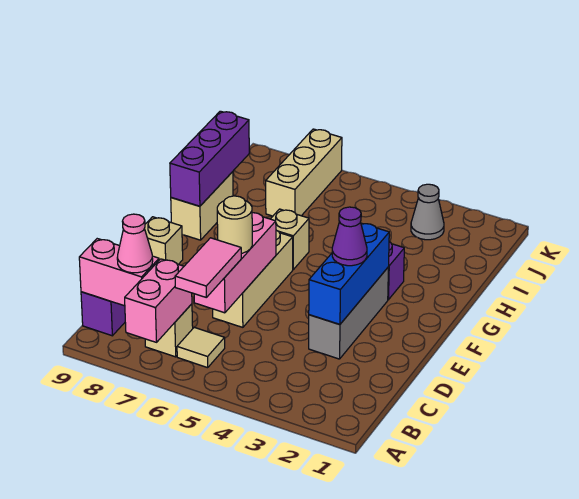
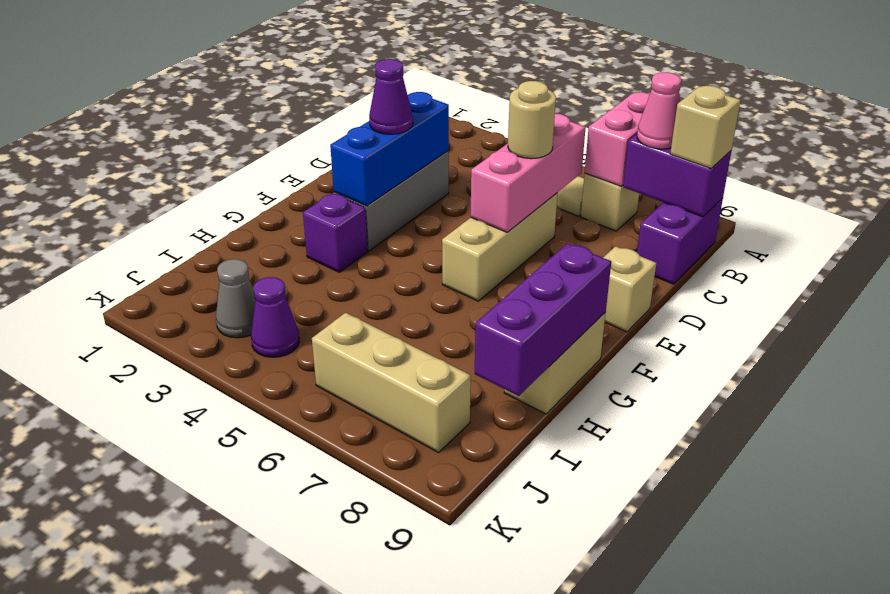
pink 1x2 tile [175,238,241,297] -> none
pink 1x2 brick [79,239,159,306] -> purple 1x2 brick [623,134,731,217]
tan 1x1 brick [271,209,309,269] -> tan 1x1 brick moved to [670,86,741,168]
tan 1x3 brick [266,129,342,216] -> tan 1x3 brick turned to [312,313,471,453]
none -> purple 1x1 cone [251,277,299,357]

